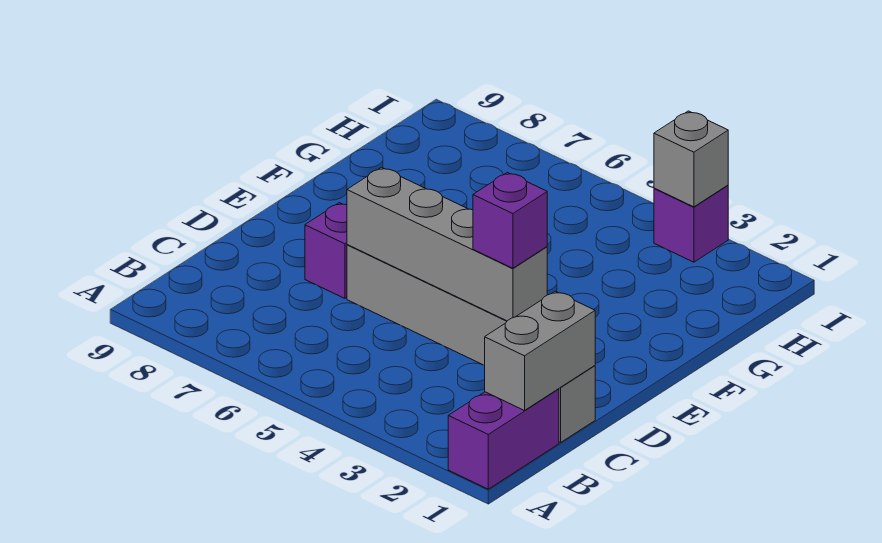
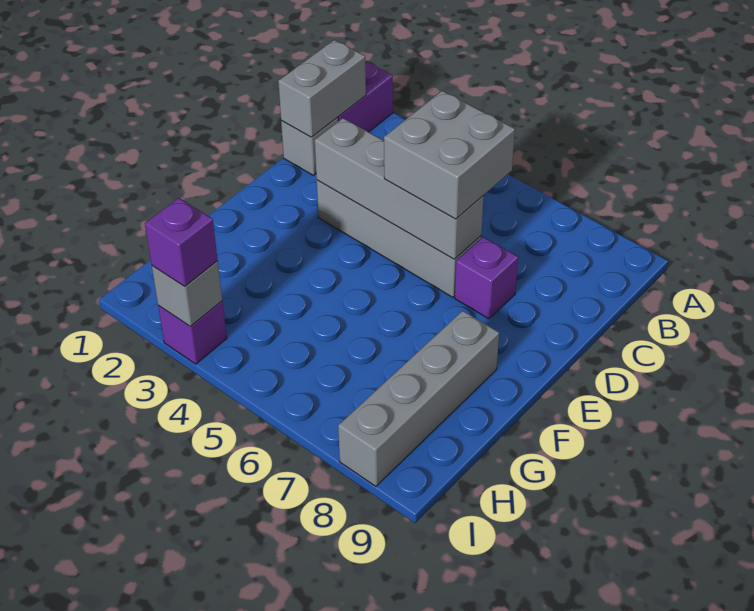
none -> grey 2x2 brick [384,91,515,219]
purple 1x1 brick [473,172,547,268] -> purple 1x1 brick moved to [145,198,218,287]
none -> grey 1x4 brick [338,311,499,486]

